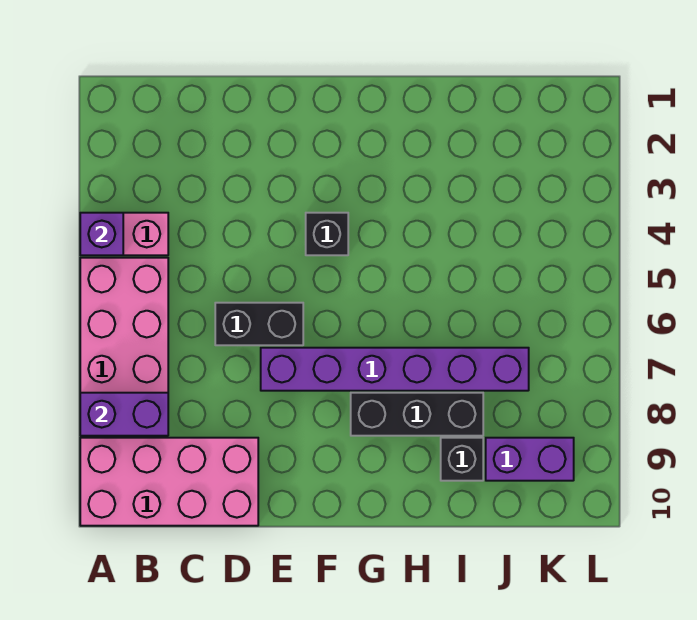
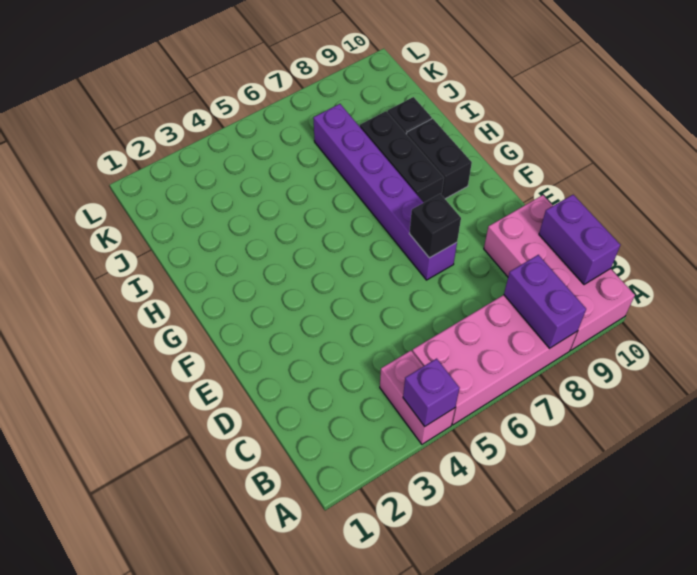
black 1x2 brick [215,303,303,345] -> black 1x2 brick moved to [407,119,472,199]
black 1x1 brick [306,213,348,255] -> black 1x1 brick moved to [409,194,461,258]
purple 1x2 brick [486,438,574,481] -> purple 1x2 brick moved to [539,195,620,285]

